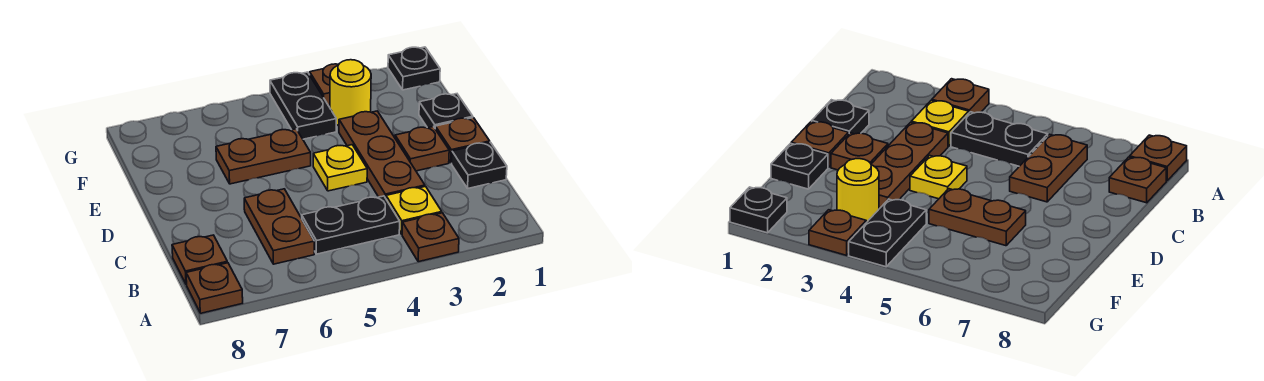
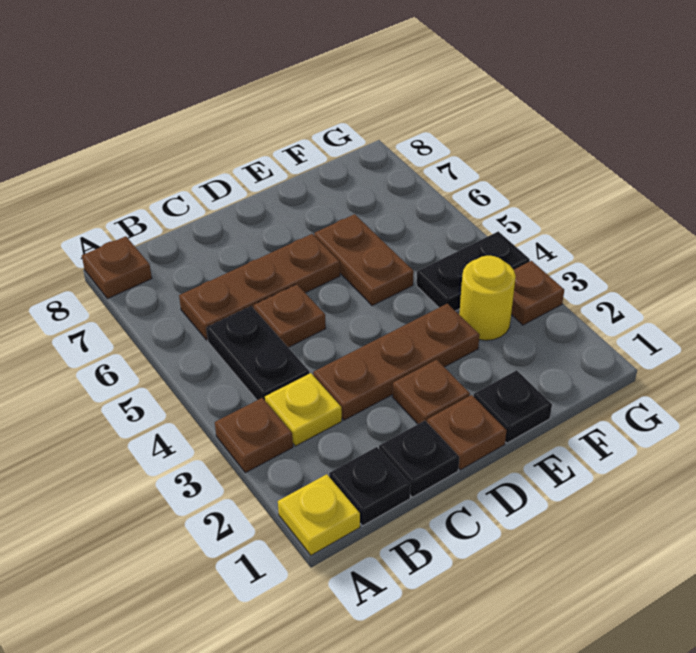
brown 1x2 plate [244,189,314,264] -> brown 1x3 plate [179,234,340,340]
brown 1x1 plate [172,235,227,285] -> brown 1x1 plate moved to [253,284,326,347]
yellow 1x1 plate [313,145,367,191] -> yellow 1x1 plate moved to [278,474,360,555]
black 1x1 plate [388,47,440,90] -> black 1x1 plate moved to [329,447,411,526]

